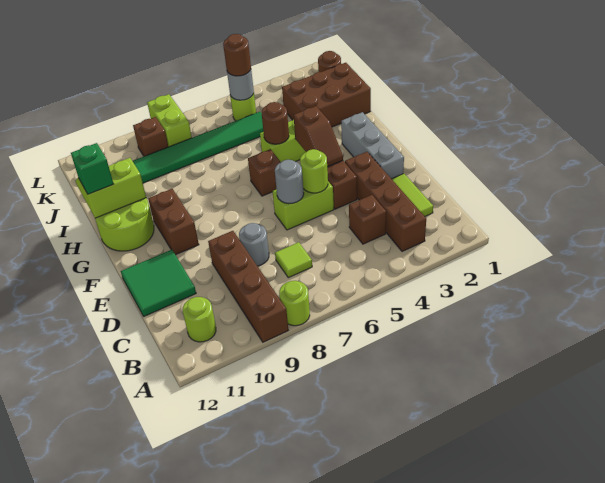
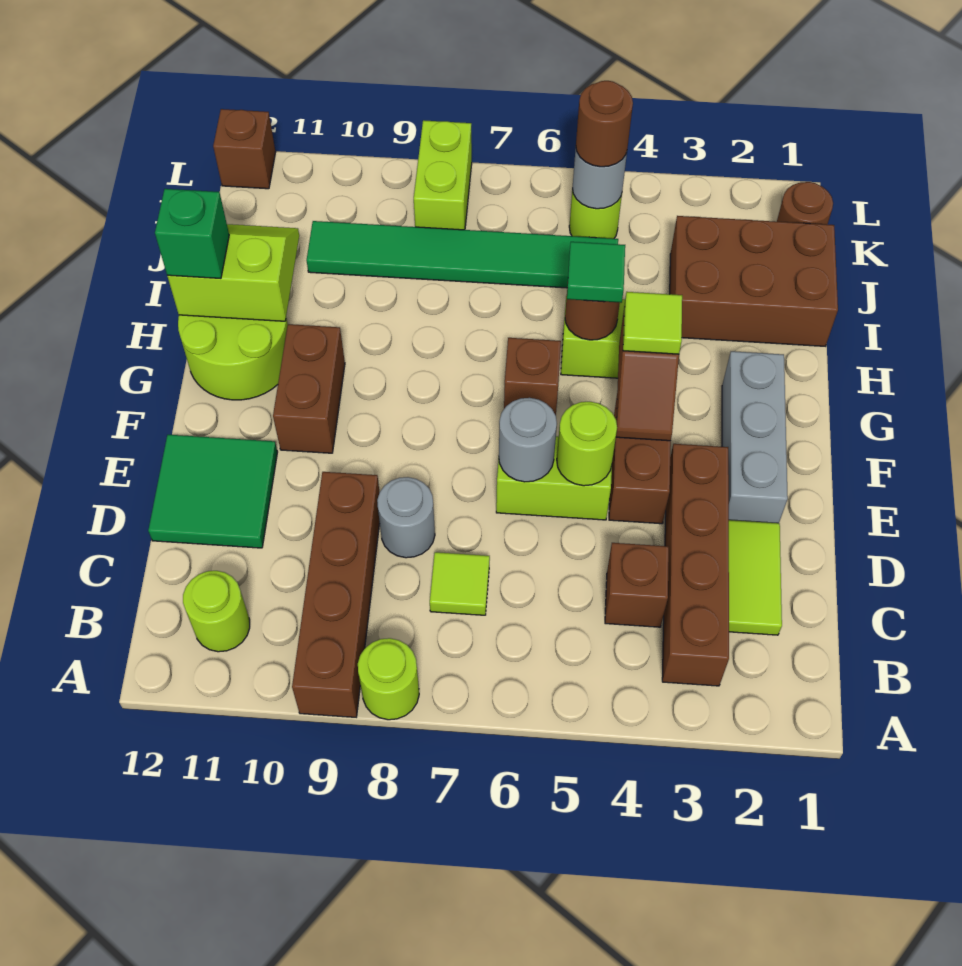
none -> lime 1x1 tile [623,292,682,354]
none -> green 1x1 tile [567,242,625,303]
brown 1x1 brick [133,117,168,156] -> brown 1x1 brick moved to [213,109,276,189]

